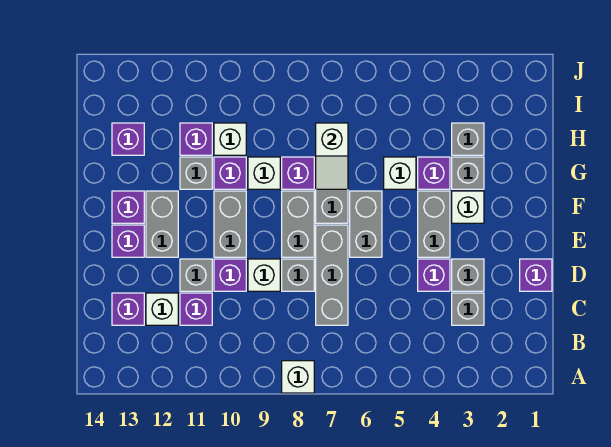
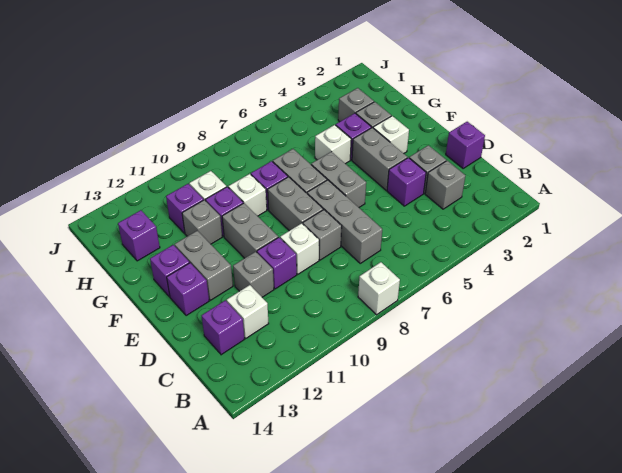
purple 1x1 brick [180,293,212,325] -> none
white 1x2 slope [316,123,348,189] -> none

